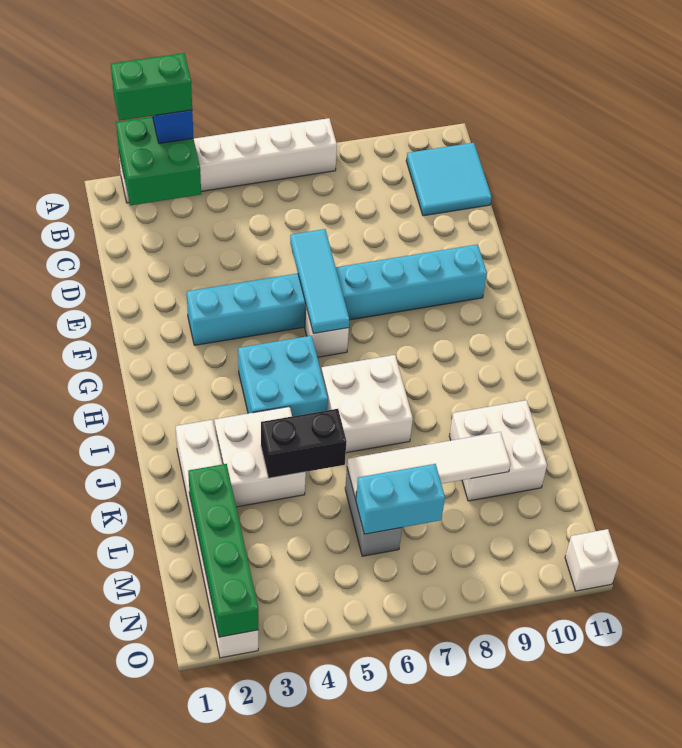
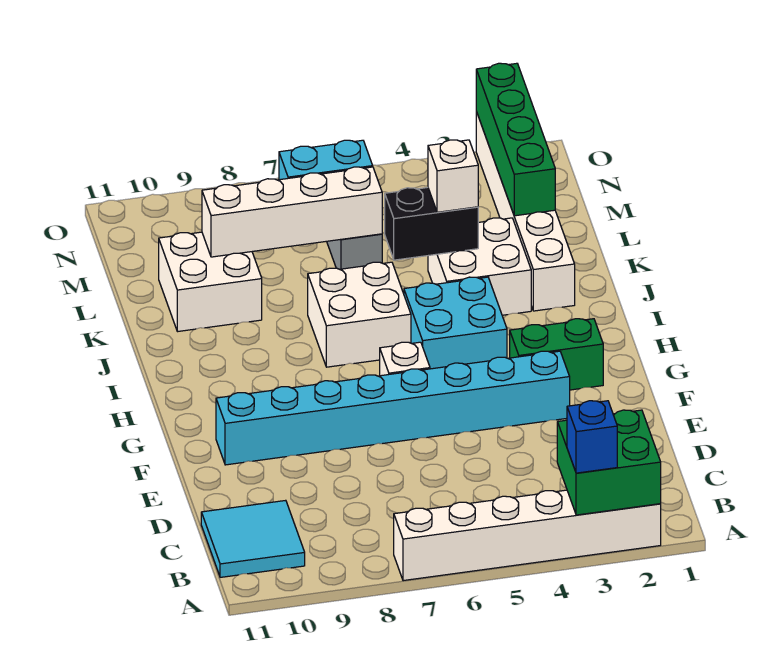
green 1x2 brick [111,53,192,121] -> green 1x2 brick moved to [510,319,603,390]
cyan 1x3 tile [290,229,349,333] -> none
white 1x4 tile [347,432,510,499] -> white 1x4 brick [202,167,382,257]
white 1x1 brick [565,529,619,591] -> white 1x1 brick moved to [428,140,478,212]

